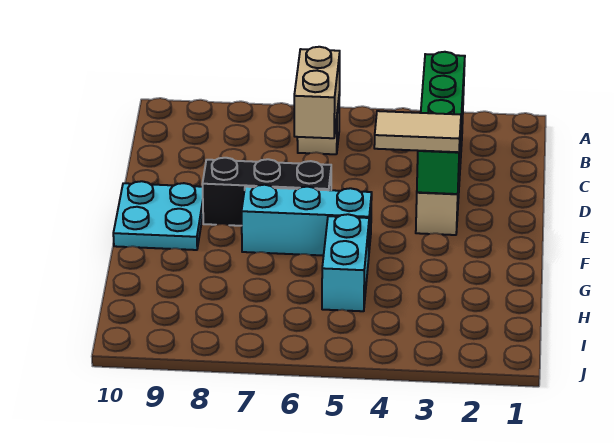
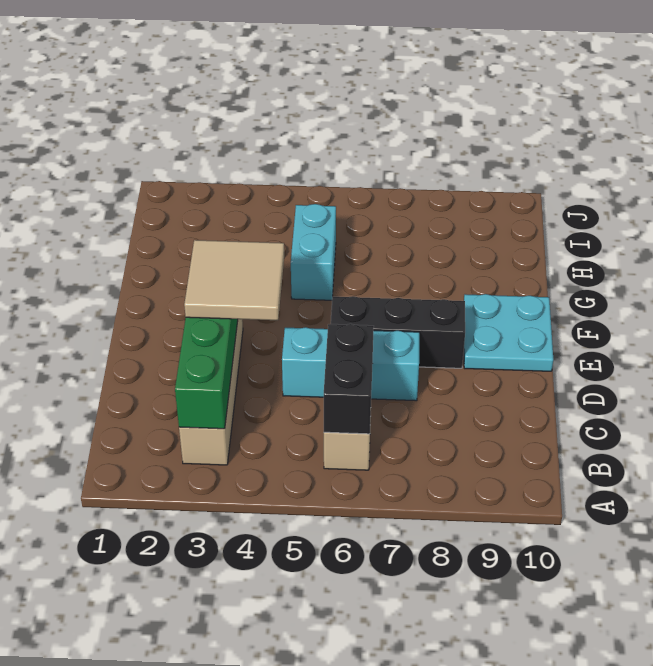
tan 1x2 brick [294,47,340,138] -> black 1x2 brick [324,324,374,434]
tan 1x2 tile [374,111,461,152] -> tan 2x2 tile [184,240,284,320]
cyan 1x3 brick [241,185,372,256] -> cyan 1x3 brick moved to [282,327,420,401]

